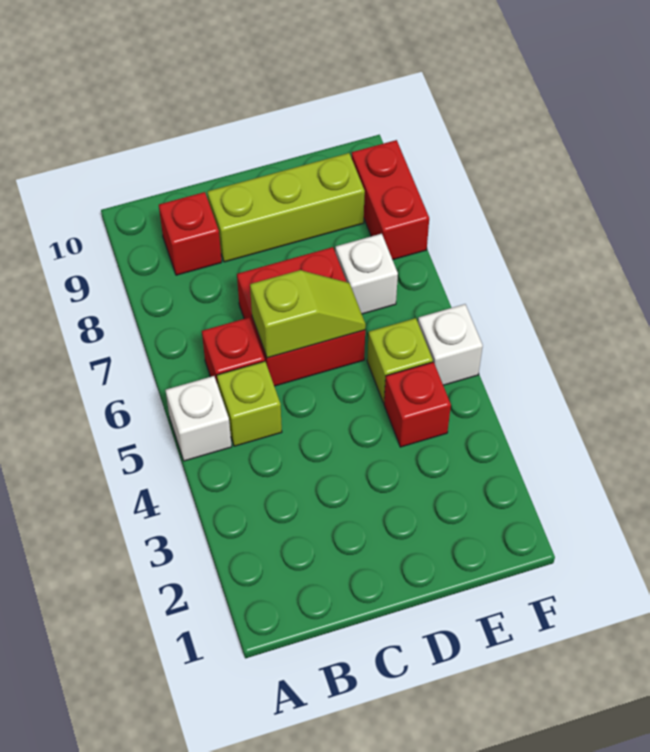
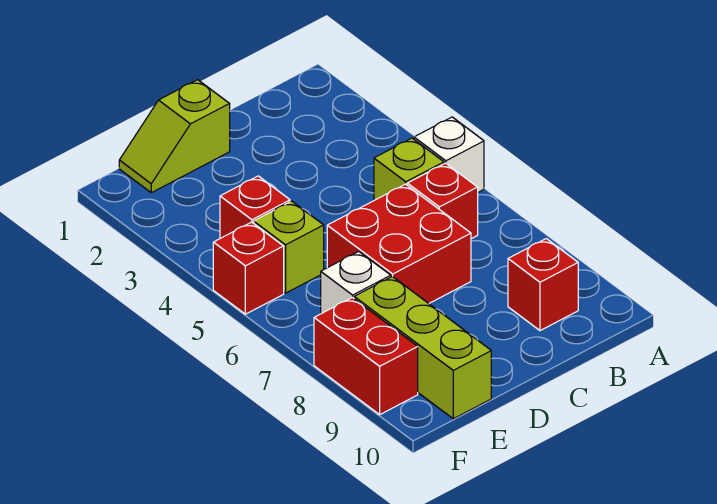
lime 1x2 slope [250,270,366,358] -> lime 1x2 slope moved to [119,80,230,193]
lime 1x3 brick [207,153,365,262] -> lime 1x3 brick turned to [354,276,491,419]
white 1x1 brick [418,304,483,385] -> red 1x1 brick [213,222,284,314]

